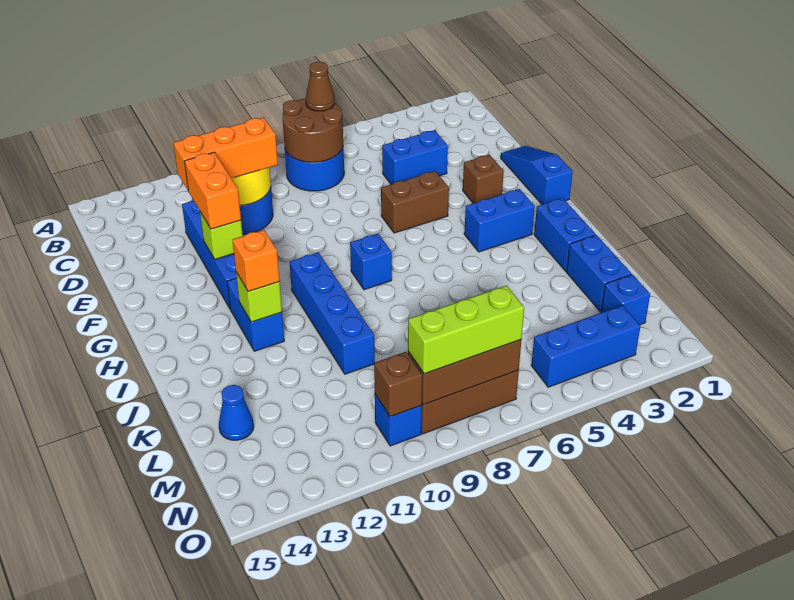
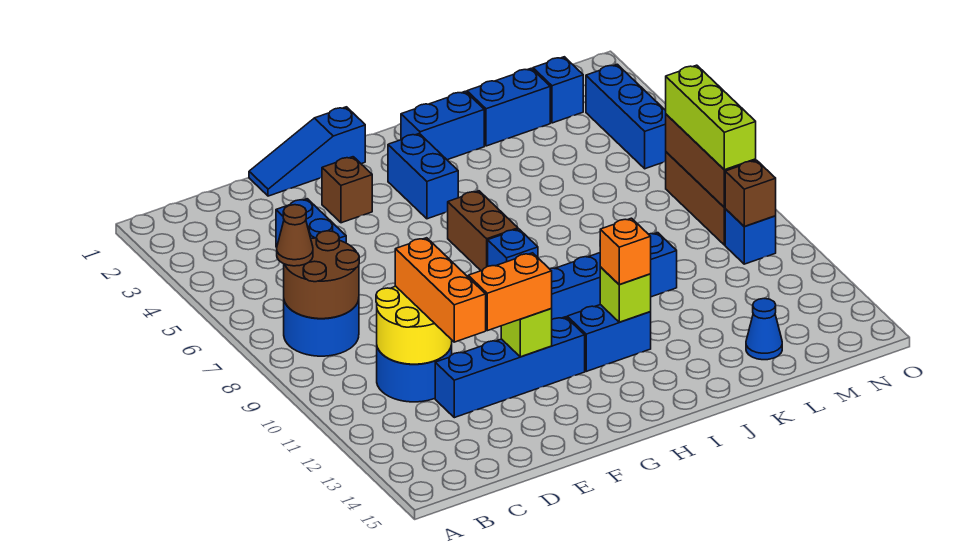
brown 1x2 brick [381,171,449,233] -> brown 1x2 brick moved to [448,191,518,271]

